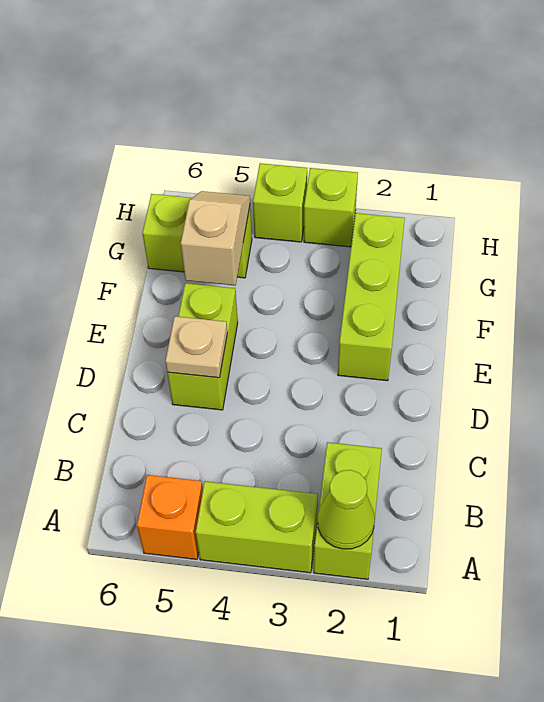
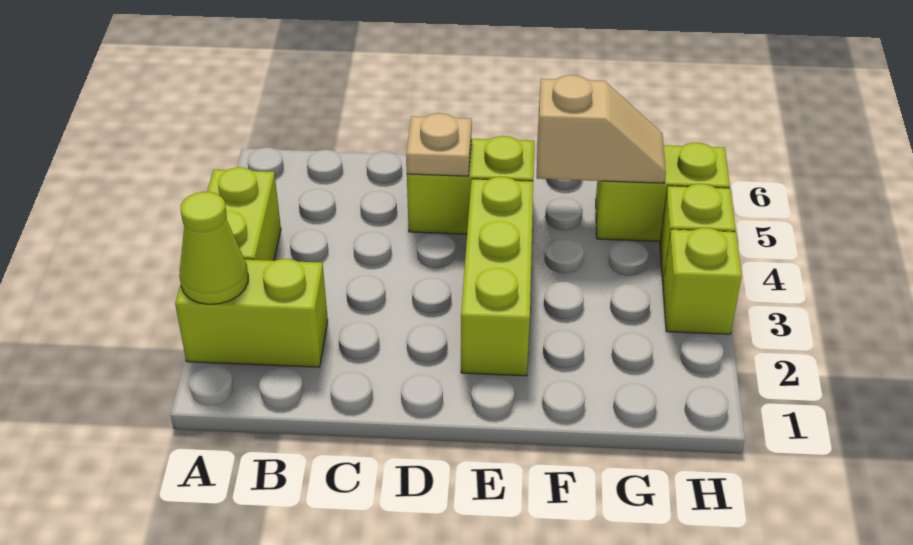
orange 1x1 brick [137,475,203,559] -> none
lime 1x3 brick [338,213,405,381] -> lime 1x3 brick turned to [461,177,533,376]
lime 1x2 brick [143,194,252,278] -> lime 1x2 brick turned to [596,143,730,241]

